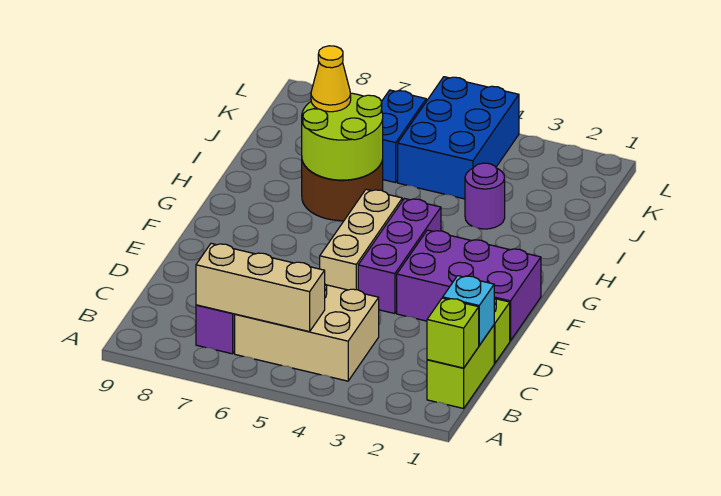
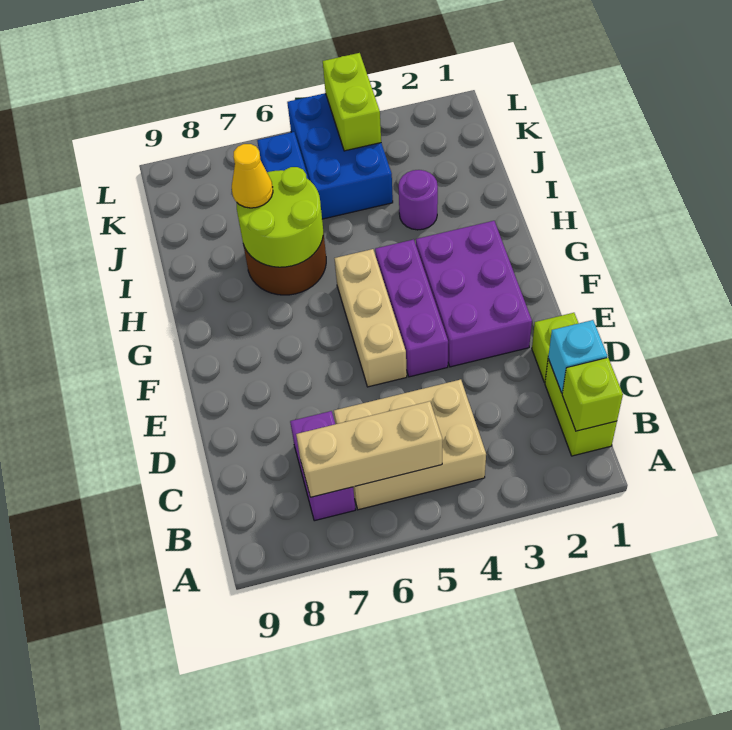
purple 2x3 brick [397,230,541,341] -> purple 2x3 brick turned to [416,221,532,367]
none -> lime 1x2 brick [323,53,381,151]

